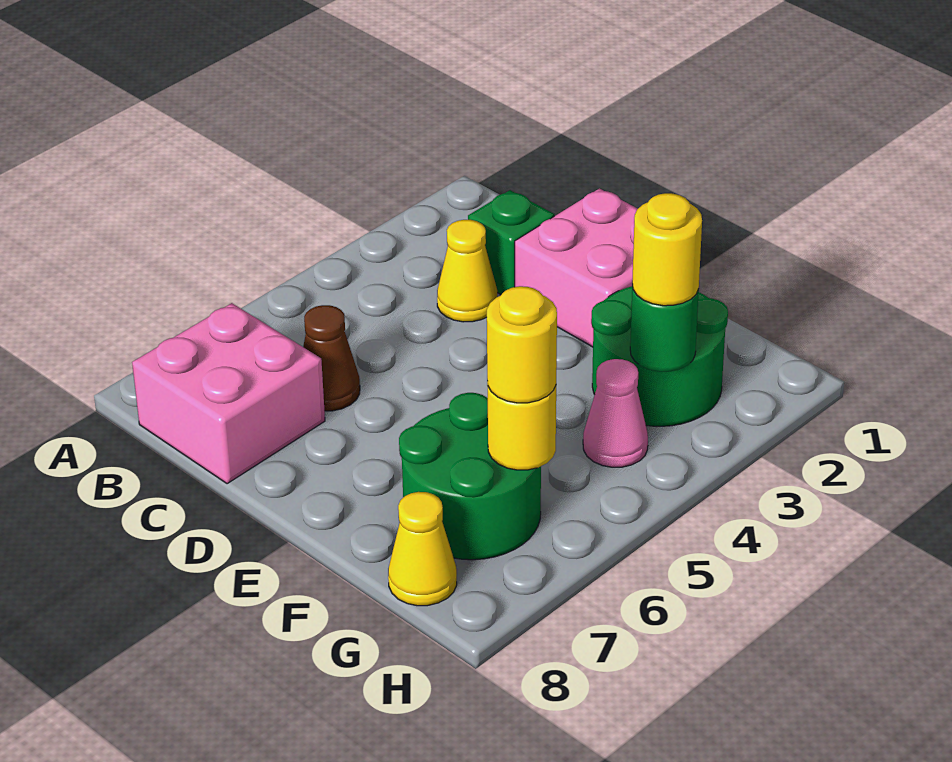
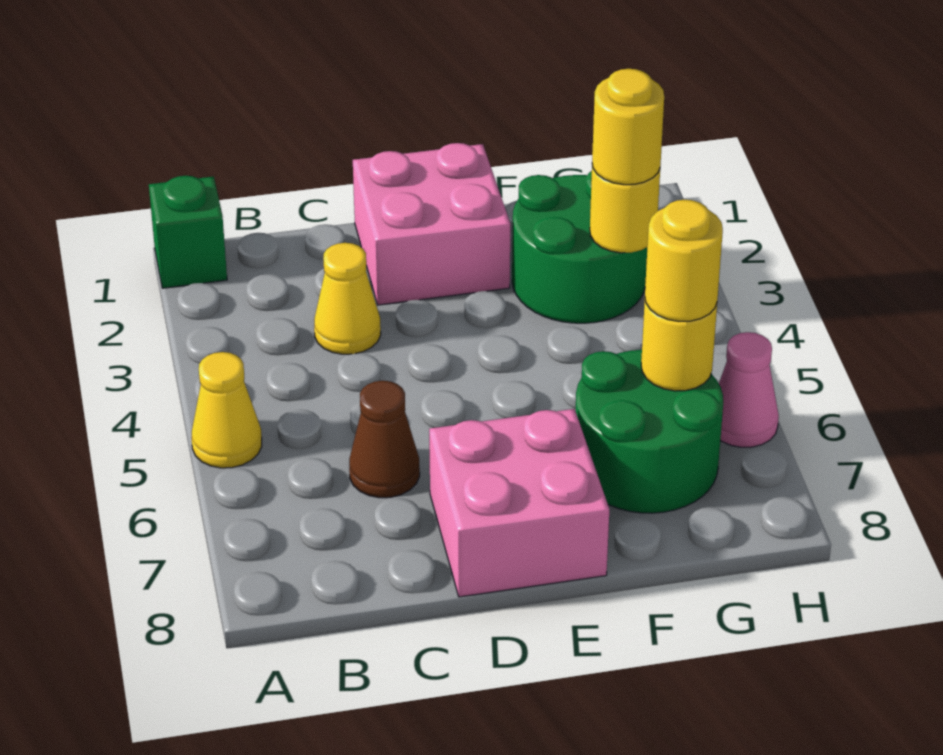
pink 2x2 brick [132,303,325,484] -> pink 2x2 brick moved to [429,409,609,597]
green 1x1 brick [468,190,554,295] -> green 1x1 brick moved to [149,176,227,288]
green 1x1 round brick [630,284,699,372] -> yellow 1x1 round brick [590,165,660,253]
pink 1x1 cone [583,359,648,467] -> pink 1x1 cone moved to [719,332,779,447]
yellow 1x1 cone [388,492,457,606] -> yellow 1x1 cone moved to [191,352,262,468]

